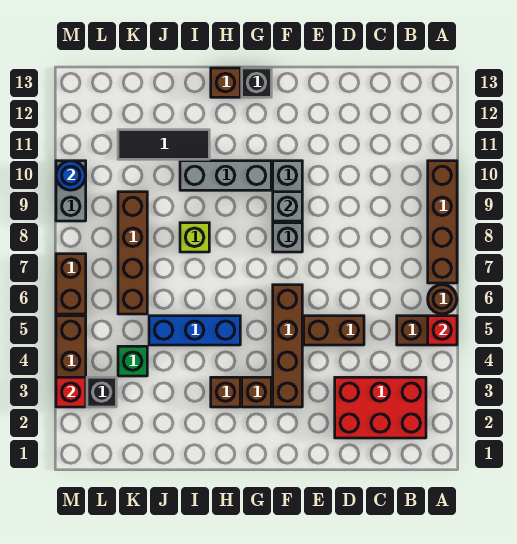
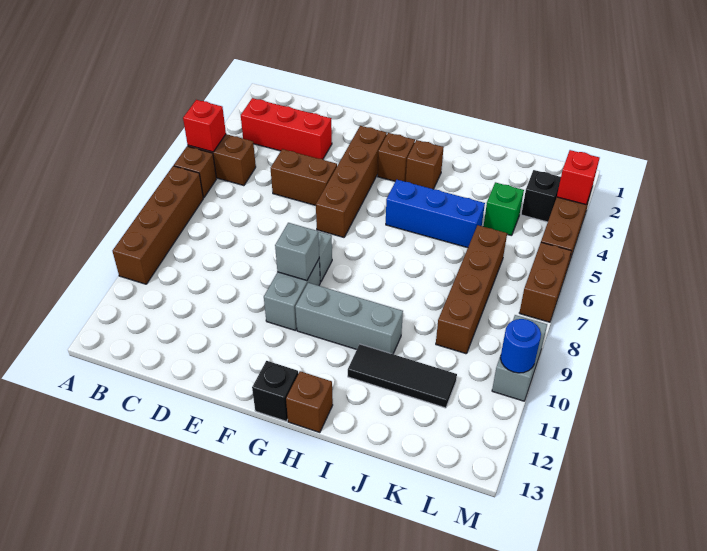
brown 1x1 round brick [428,285,457,314] -> brown 1x1 brick [174,146,216,198]
red 2x3 brick [335,377,426,438] -> red 1x3 brick [241,98,332,159]
lime 1x1 brick [180,223,209,252] -> none

